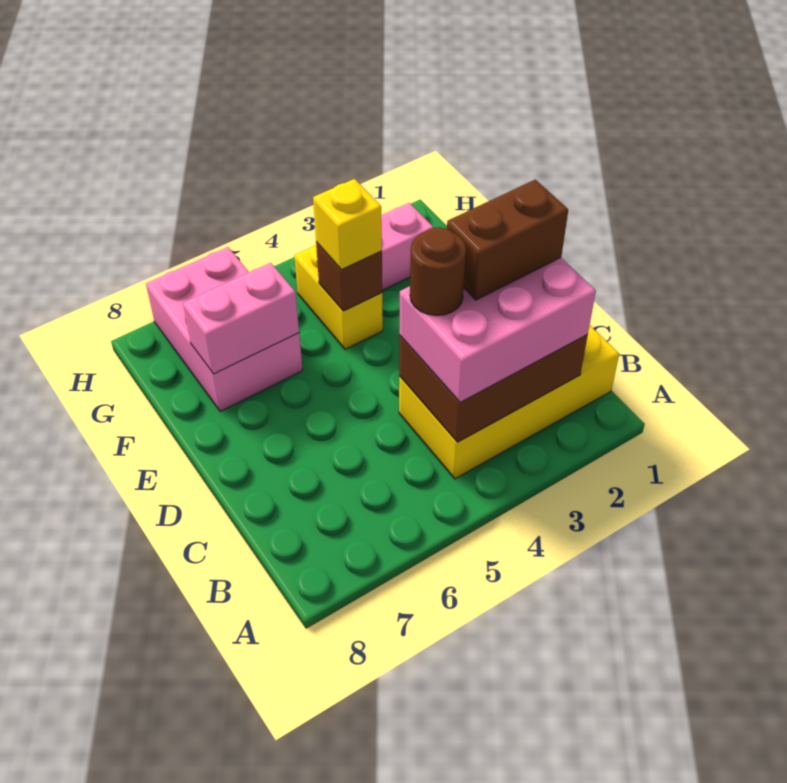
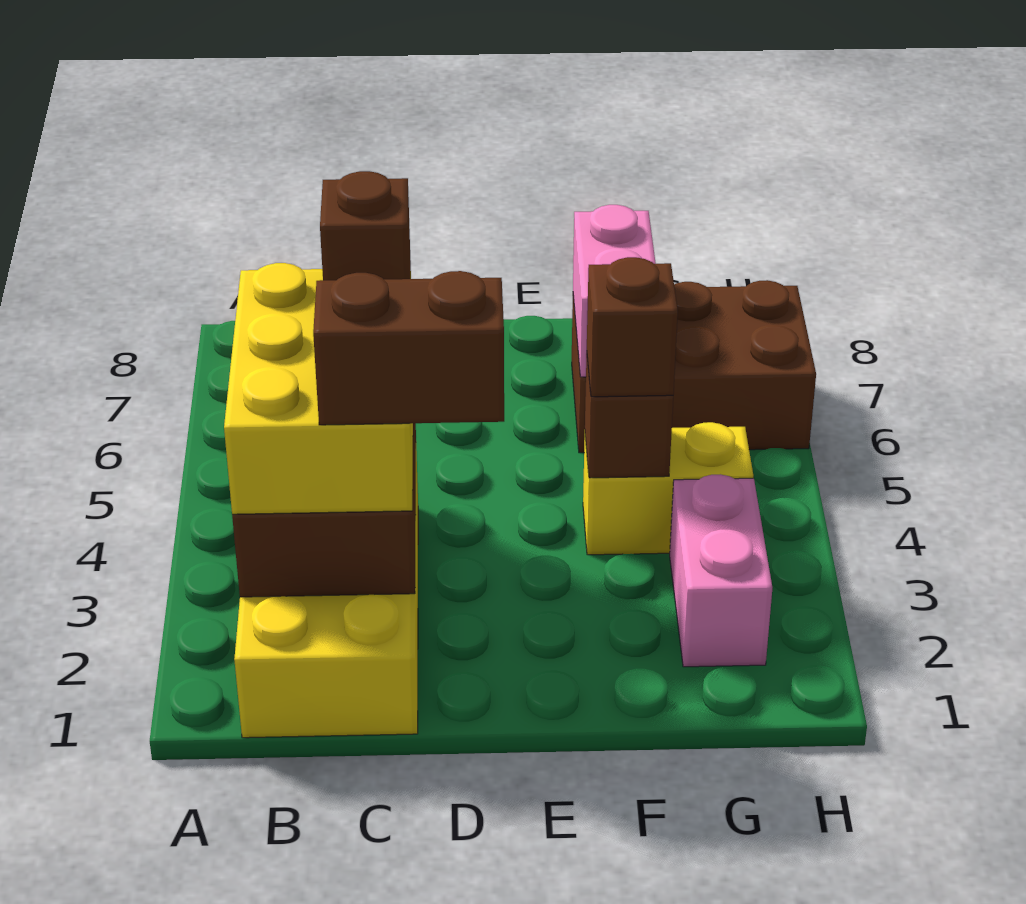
pink 2x3 brick [399,258,596,403] -> yellow 2x3 brick [224,263,413,514]
brown 1x2 brick [447,179,568,300] -> brown 1x2 brick turned to [313,271,504,425]
brown 1x1 round brick [410,227,466,316] -> brown 1x1 brick [320,171,411,280]
yellow 1x1 brick [313,179,382,270] -> brown 1x1 brick [587,257,678,397]
pink 2x3 brick [146,247,303,411] -> brown 2x3 brick [572,280,816,453]

